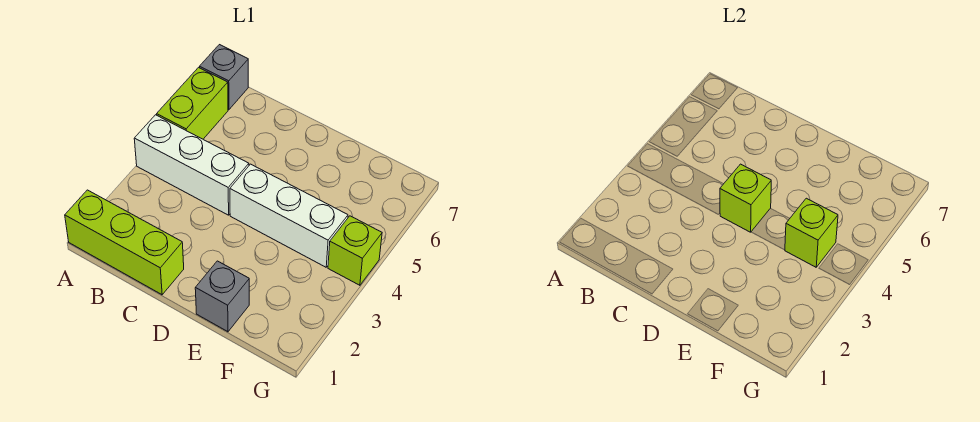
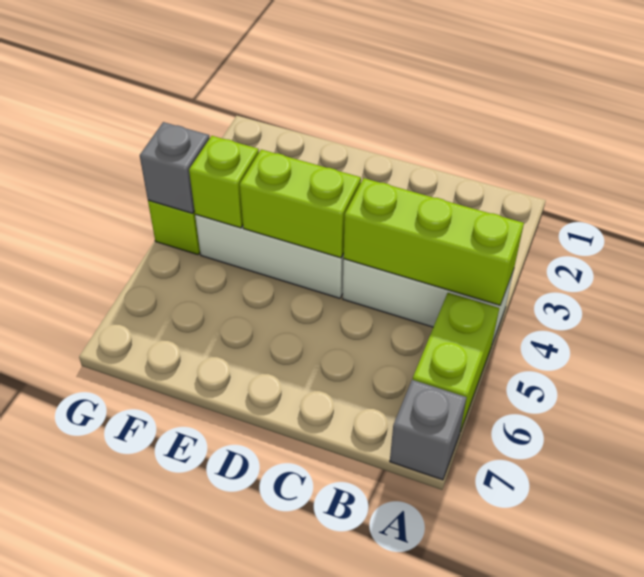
lime 1x3 brick [65,190,184,295] -> lime 1x3 brick moved to [344,178,524,305]
lime 1x1 brick [720,164,771,232] -> lime 1x2 brick [240,149,361,258]
grey 1x1 brick [195,261,249,332] -> grey 1x1 brick moved to [140,122,210,213]

